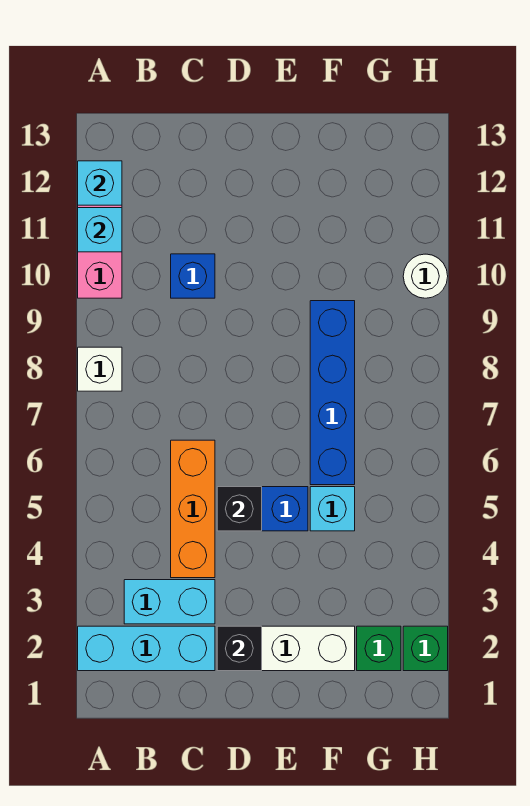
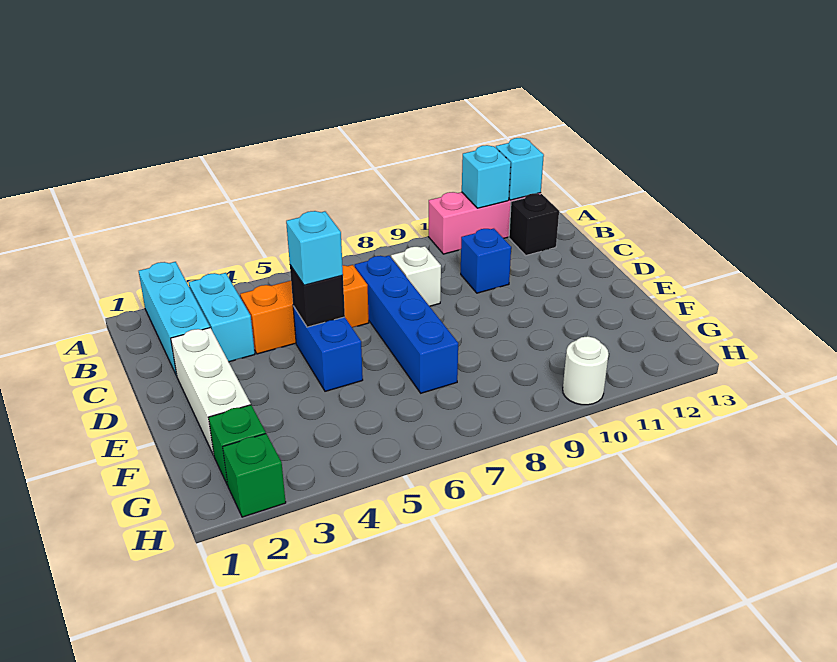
white 1x1 brick [78,347,122,391] -> white 1x1 brick moved to [391,246,441,306]
black 1x1 brick [217,626,262,671] -> black 1x1 brick moved to [509,194,559,255]
cyan 1x1 brick [310,487,355,531] -> cyan 1x1 brick moved to [286,211,343,285]
blue 1x4 brick [310,301,355,485] -> blue 1x4 brick turned to [355,256,458,393]

